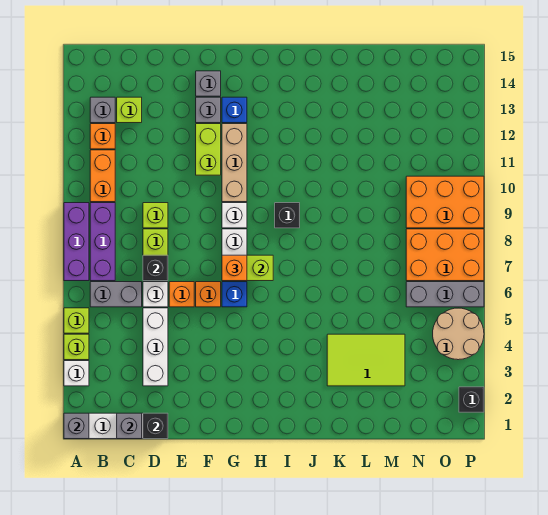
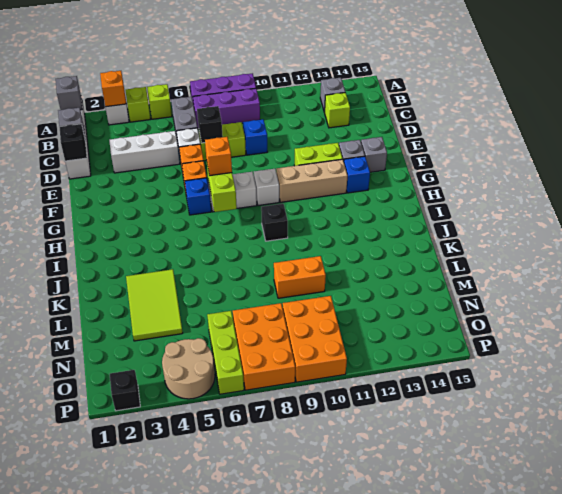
orange 1x2 brick [90,150,115,202] -> orange 1x2 brick moved to [274,256,326,298]
orange 1x1 brick [90,124,115,149] -> orange 1x1 brick moved to [100,71,126,107]
lime 1x1 brick [143,203,168,228] -> blue 1x1 brick [243,119,267,155]
grey 1x3 brick [406,282,484,307] -> lime 1x3 brick [207,311,244,394]

